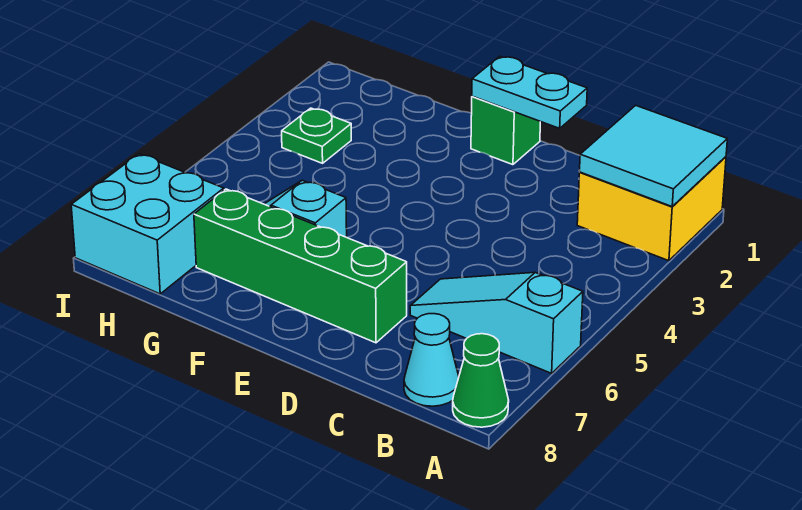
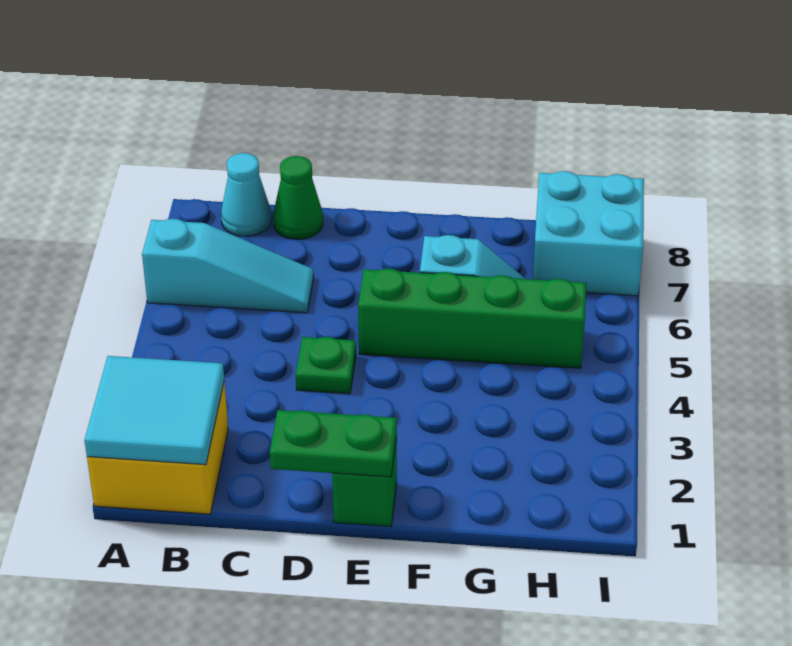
green 1x1 cone [453,334,509,427] -> green 1x1 cone moved to [273,156,323,240]
cyan 1x2 plate [472,56,587,128] -> green 1x2 plate [270,410,397,477]
green 1x4 brick [194,189,407,343] -> green 1x4 brick moved to [358,269,586,368]
green 1x1 plate [282,108,351,163] -> green 1x1 plate moved to [296,337,356,394]

